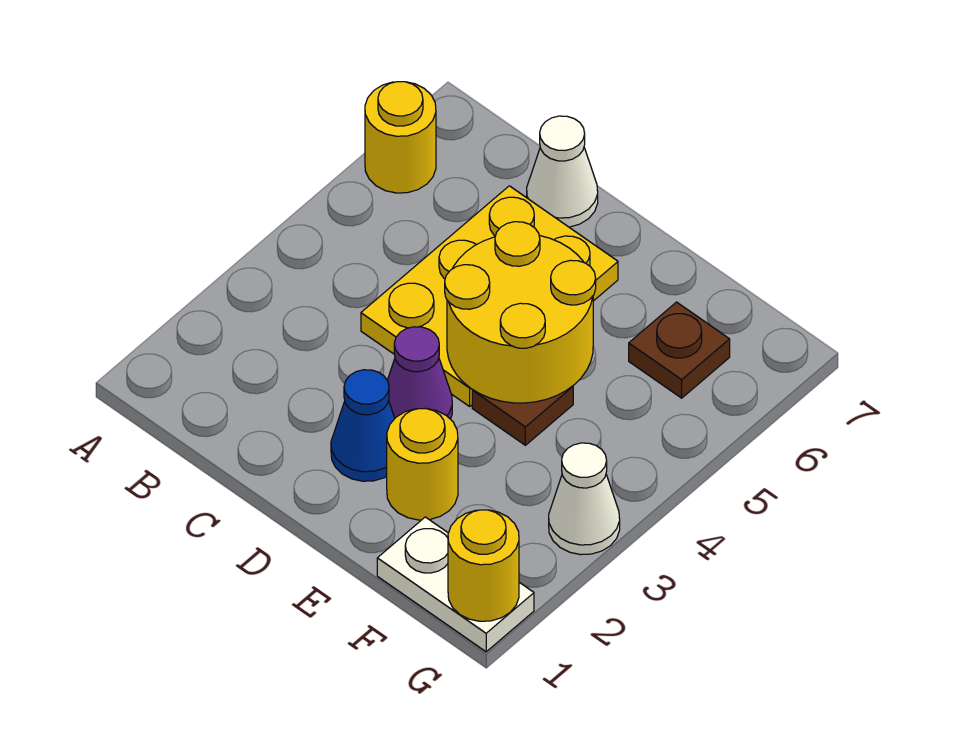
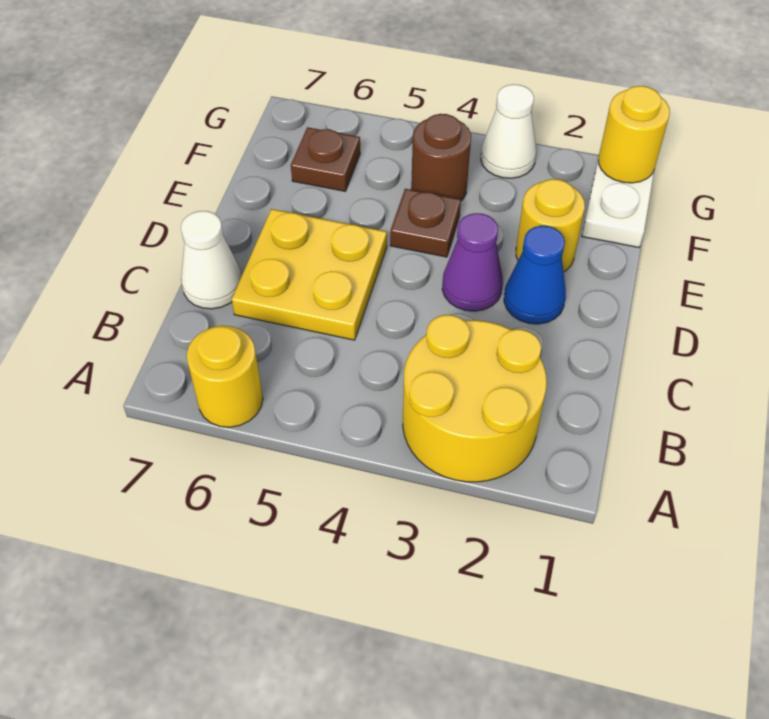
yellow 2x3 plate [361,186,618,406] -> yellow 2x2 plate [232,209,387,340]
yellow 2x2 round brick [445,222,596,403] -> yellow 2x2 round brick moved to [403,315,547,482]
none -> brown 1x1 round brick [411,114,471,201]

